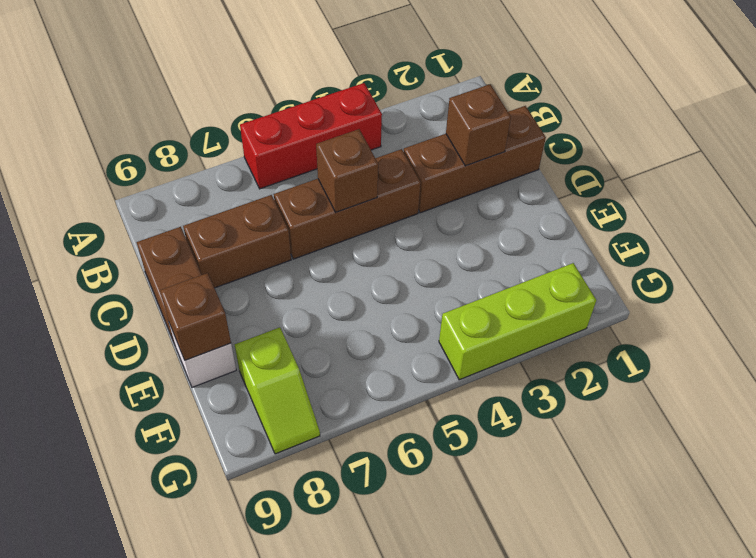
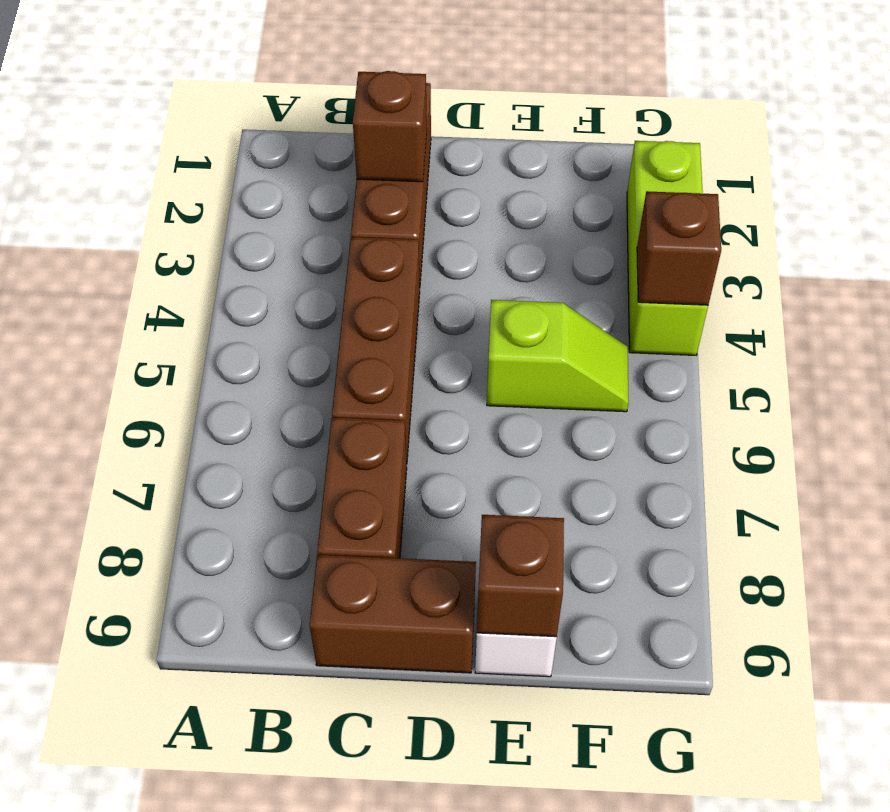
red 1x3 brick [240,83,382,189] -> none
brown 1x1 brick [316,129,378,212] -> brown 1x1 brick moved to [637,191,721,305]
lime 1x2 slope [235,327,320,454] -> lime 1x2 slope moved to [487,300,629,412]

